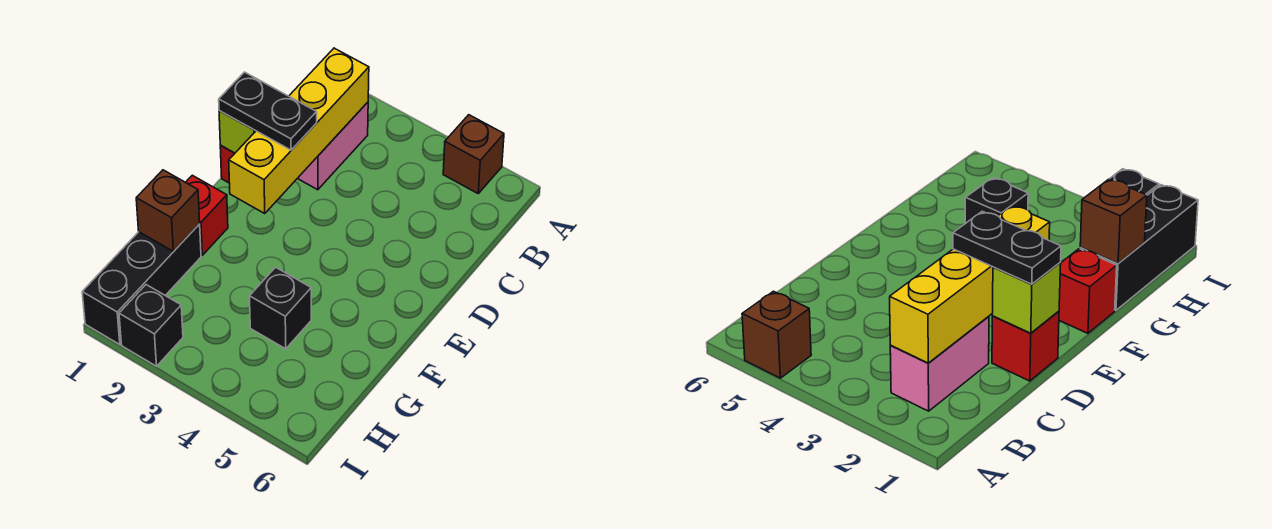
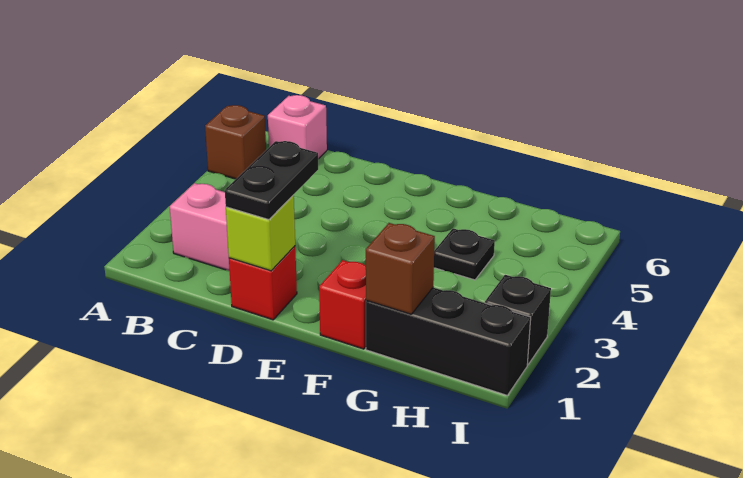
yellow 1x4 brick [229,48,369,213] -> none
none -> pink 1x1 brick [268,95,327,159]
black 1x1 brick [250,267,311,349] -> black 1x1 plate [434,228,495,280]

